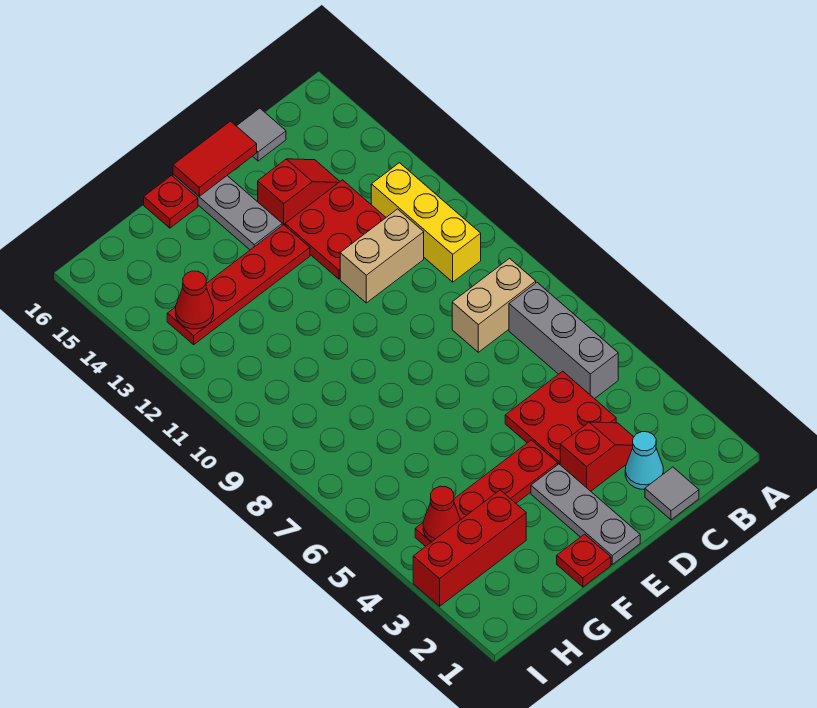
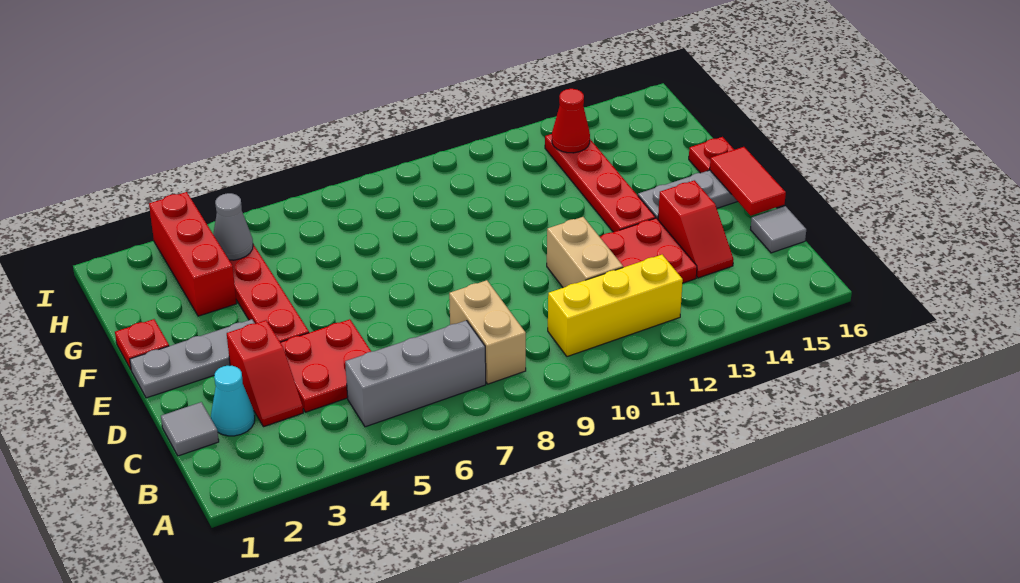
red 1x1 cone [423,486,460,541] -> grey 1x1 cone [213,193,253,260]

